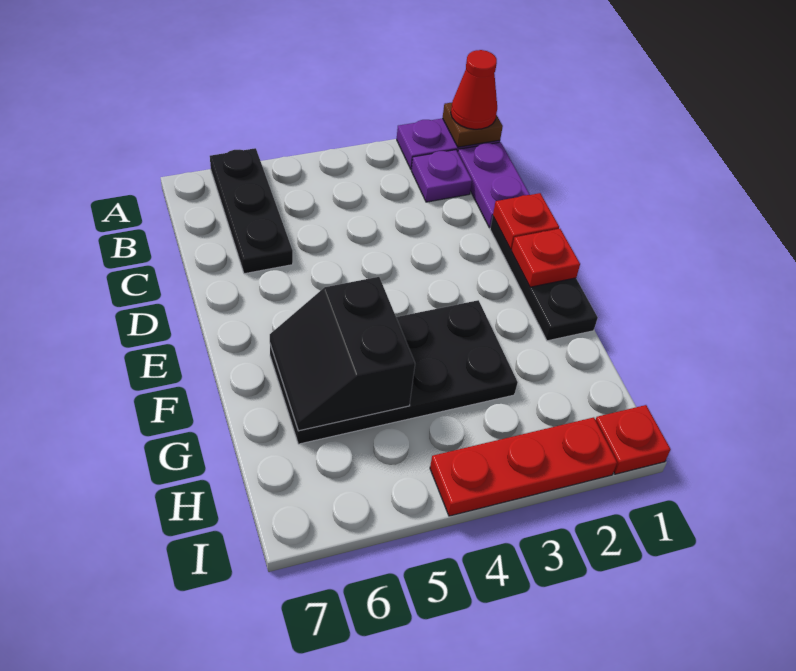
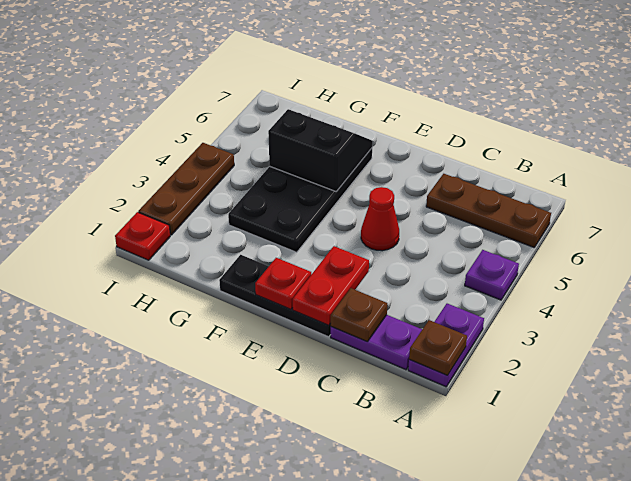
red 1x1 cone [451,50,497,129] -> red 1x1 cone moved to [361,187,399,251]
black 1x3 plate [210,148,293,274] -> brown 1x3 plate [426,174,551,247]
purple 1x1 plate [411,150,472,202] -> purple 1x1 plate moved to [465,250,519,300]
none -> brown 1x1 plate [330,288,387,342]
red 1x1 plate [493,193,559,249] -> red 1x2 plate [293,246,369,325]
red 1x3 plate [430,417,617,516] -> brown 1x3 plate [138,143,234,235]

